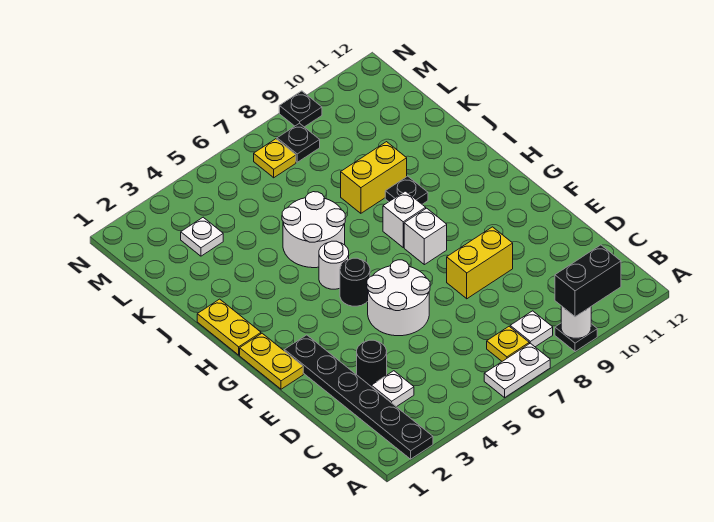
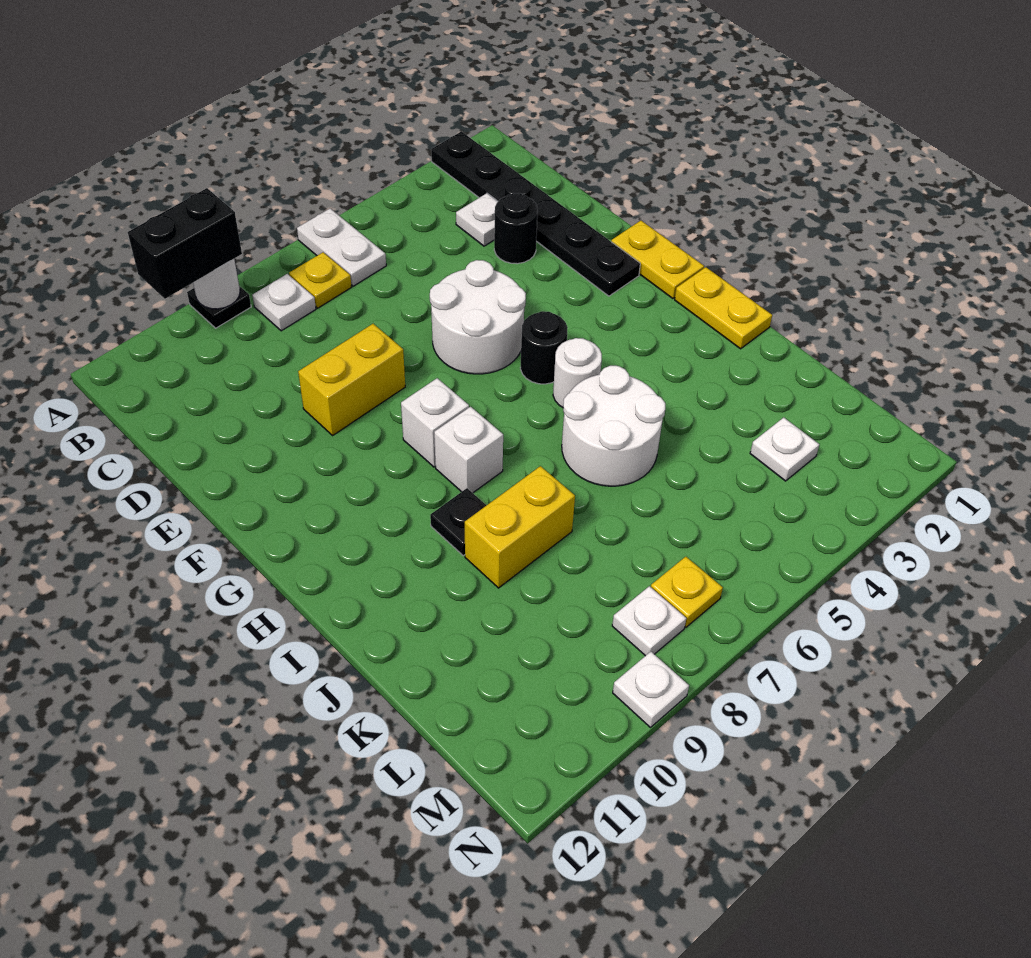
white 1x2 plate [484,343,550,398] -> white 1x2 plate turned to [297,209,386,286]
black 1x1 plate [277,123,320,162] -> white 1x1 plate [612,586,686,656]
black 1x1 plate [279,91,322,127] -> white 1x1 plate [613,652,689,727]

